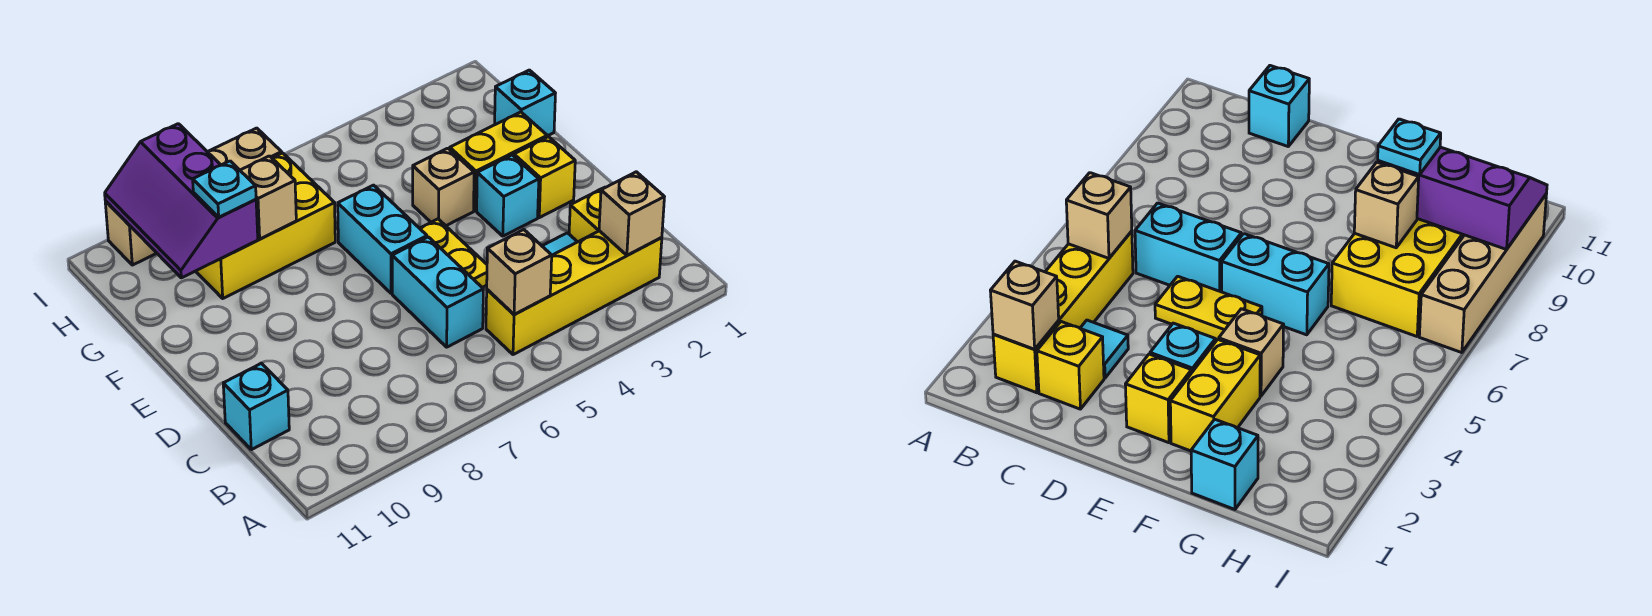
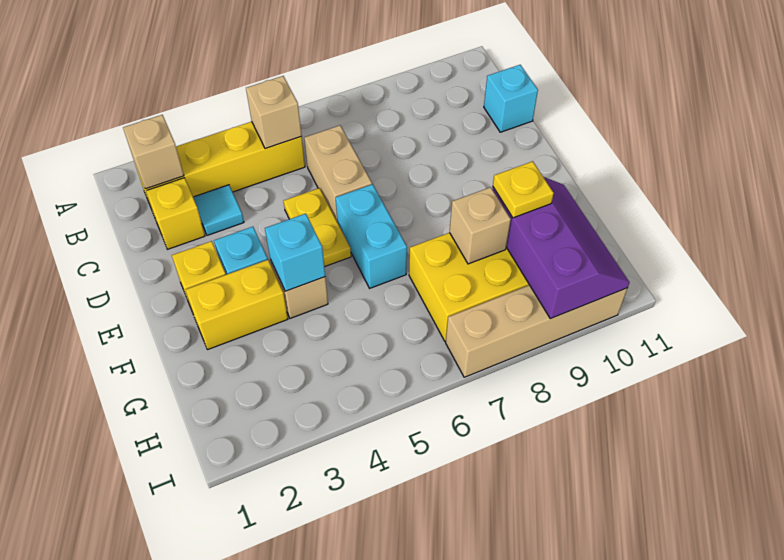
cyan 1x2 brick [392,237,483,347] -> tan 1x2 brick [304,125,372,220]
cyan 1x1 brick [495,70,555,136] -> cyan 1x1 brick moved to [265,214,325,291]
cyan 1x1 plate [193,161,256,217] -> yellow 1x1 plate [493,161,554,218]

